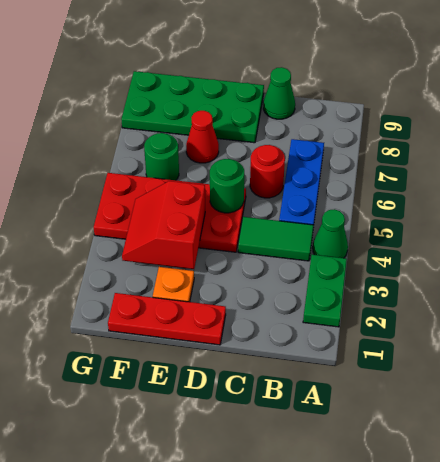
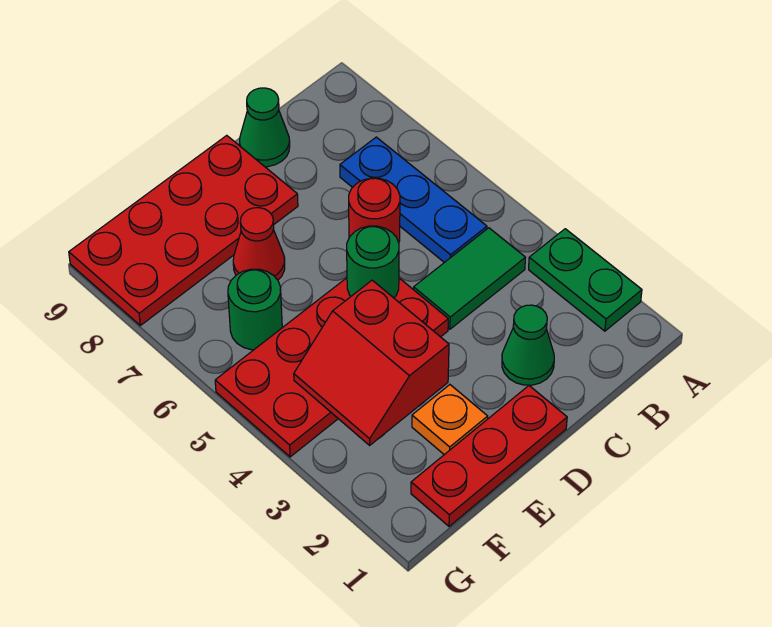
green 1x1 cone [313,209,348,258] -> green 1x1 cone moved to [502,305,554,385]
green 2x4 plate [121,71,264,143] -> red 2x4 plate [69,135,298,325]

